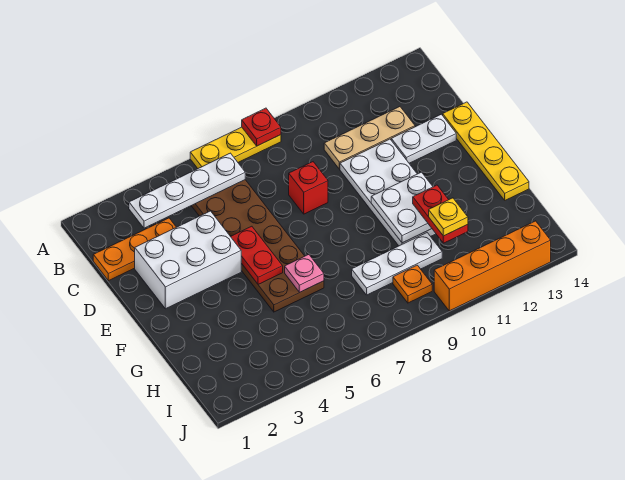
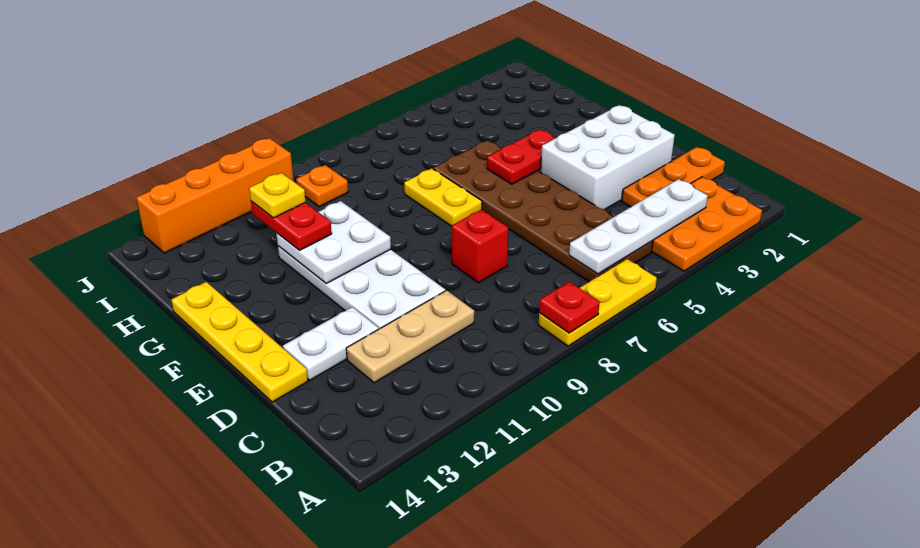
none -> orange 2x3 plate [652,177,762,271]
red 1x2 plate [231,226,283,284] -> red 1x2 plate turned to [487,129,555,184]
none -> yellow 1x2 plate [404,168,482,226]
pink 1x1 plate [285,255,324,292] -> none
white 1x3 plate [352,233,442,295] -> none

